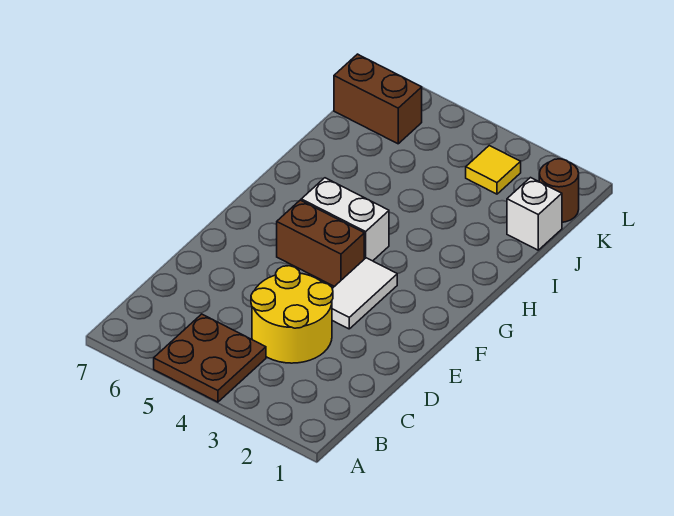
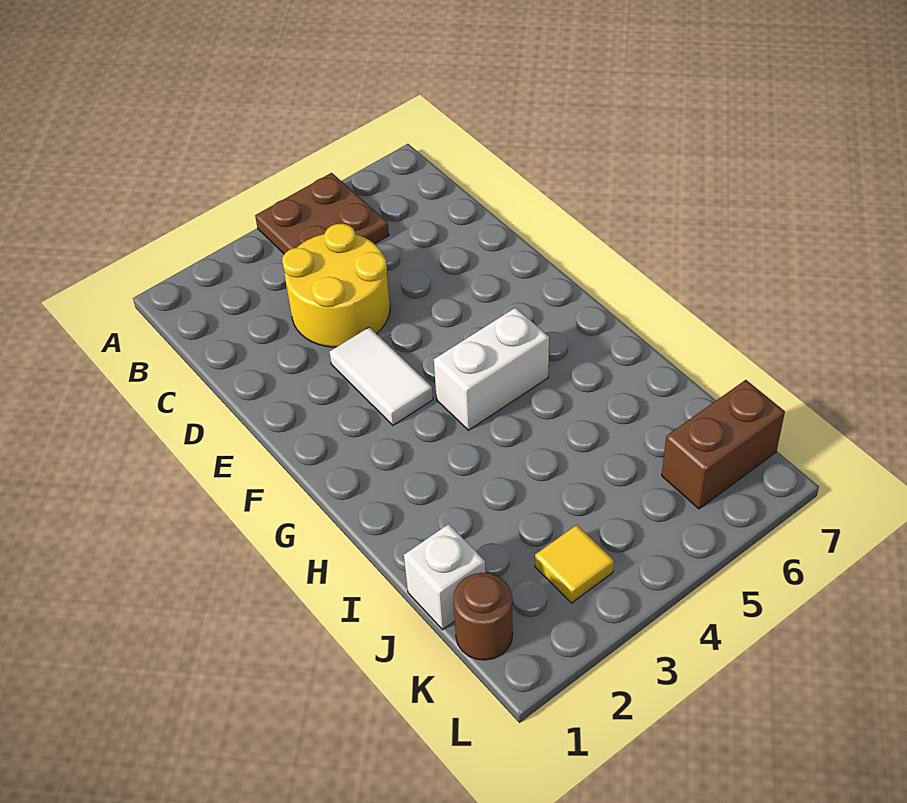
brown 1x2 brick [277,200,364,287] -> none

